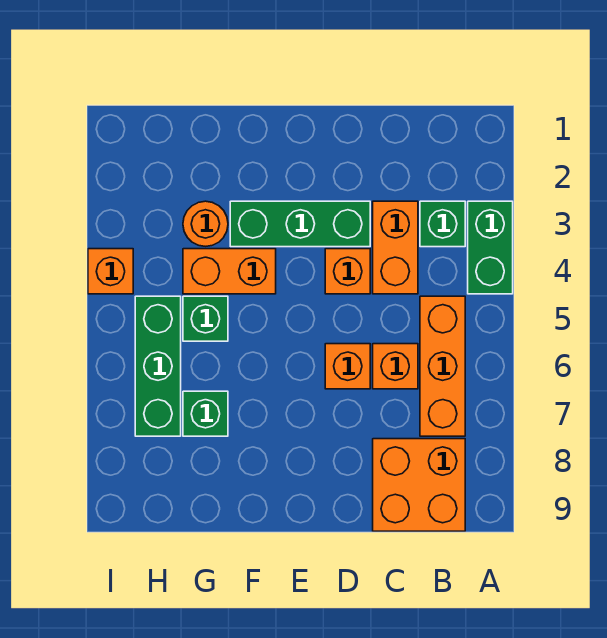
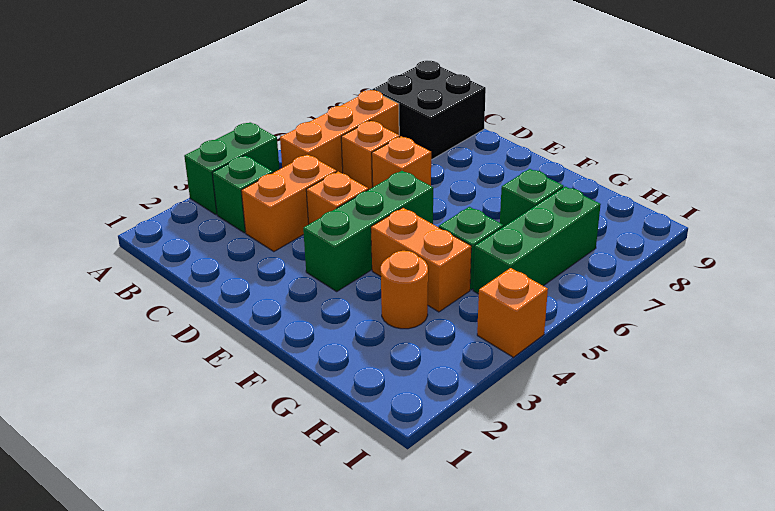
orange 2x2 brick [373,439,465,531] -> black 2x2 brick [372,61,486,160]
green 1x3 brick [230,201,370,247] -> green 1x3 brick turned to [303,171,433,291]

